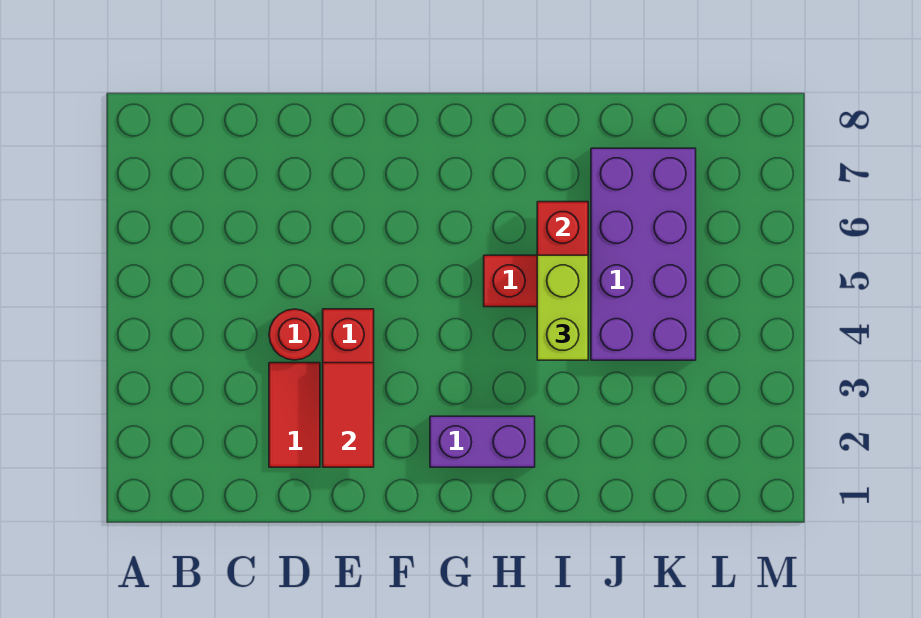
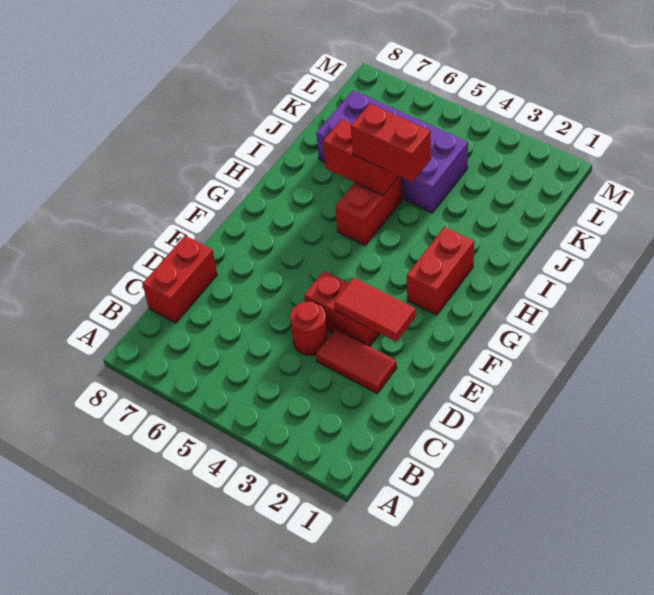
none -> red 1x2 brick [143,236,217,323]
purple 1x2 brick [430,416,535,467] -> red 1x2 brick [407,227,474,315]
lime 1x2 brick [537,255,588,360] -> red 1x2 brick [351,104,431,182]

